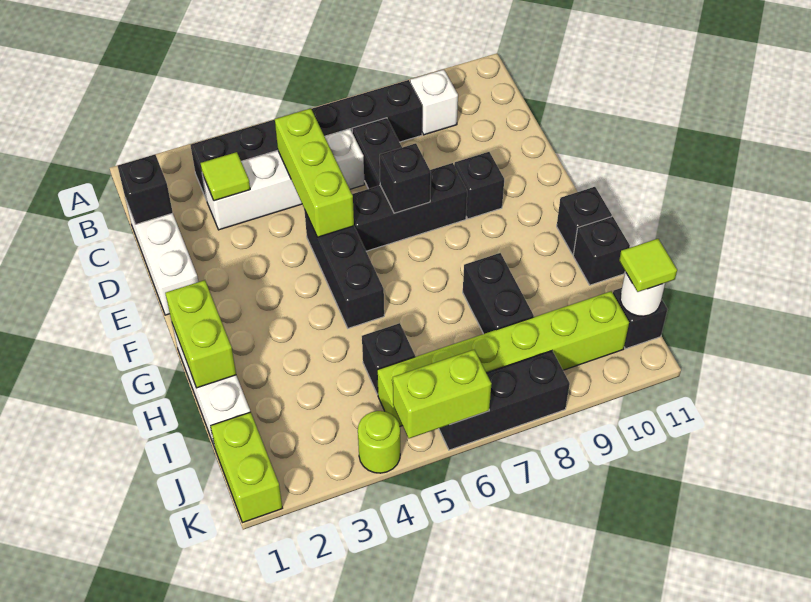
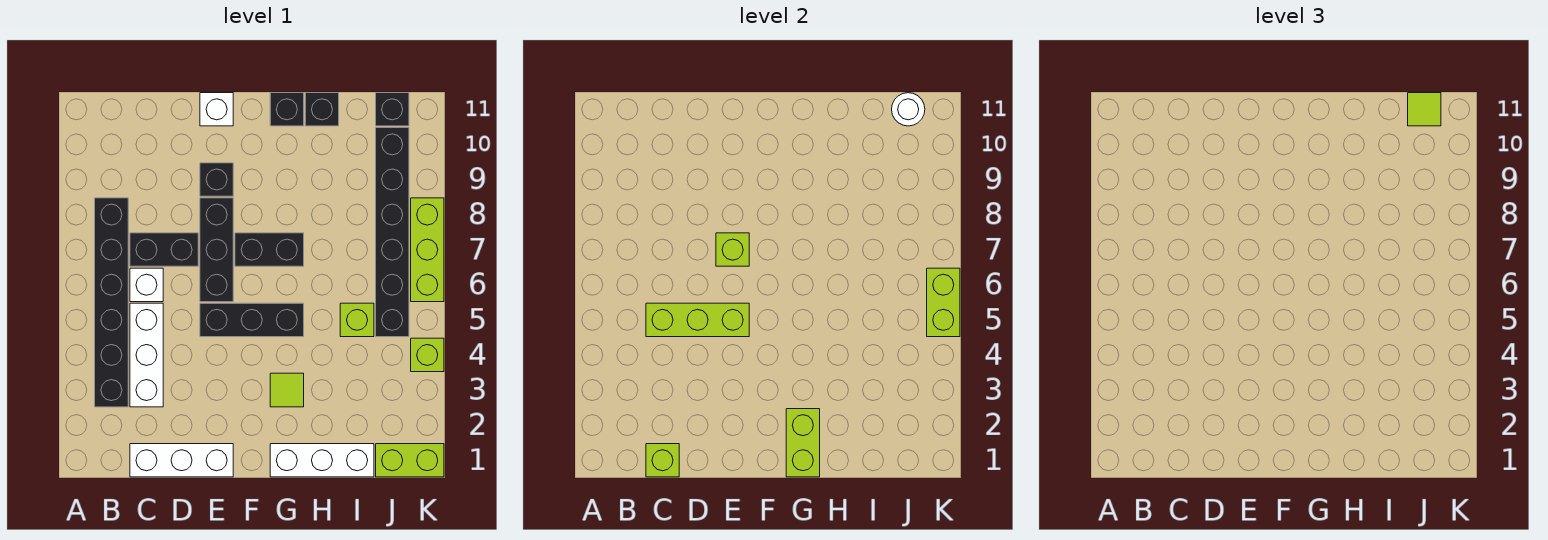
white 1x1 brick [410,70,458,135] -> white 1x1 brick moved to [200,93,233,126]
black 1x1 brick [118,154,173,225] -> lime 1x1 brick [646,444,679,477]
lime 1x1 tile [201,152,250,201] -> lime 1x1 tile moved to [270,373,304,407]
black 1x1 brick [380,143,431,213] -> lime 1x1 brick [716,233,749,266]
lime 1x2 brick [165,280,236,388] -> lime 1x2 brick turned to [786,409,820,477]
black 1x2 brick [463,253,534,334] -> black 1x2 brick moved to [235,233,304,266]
black 1x1 brick [362,323,415,394] -> lime 1x1 brick [340,303,374,337]
lime 1x6 brick [377,291,629,426] -> black 1x6 brick [376,128,409,337]
lime 1x1 round brick [358,411,400,473] -> lime 1x1 brick [411,338,444,372]
black 1x3 brick [439,351,570,450] -> lime 1x3 brick [411,198,444,302]

